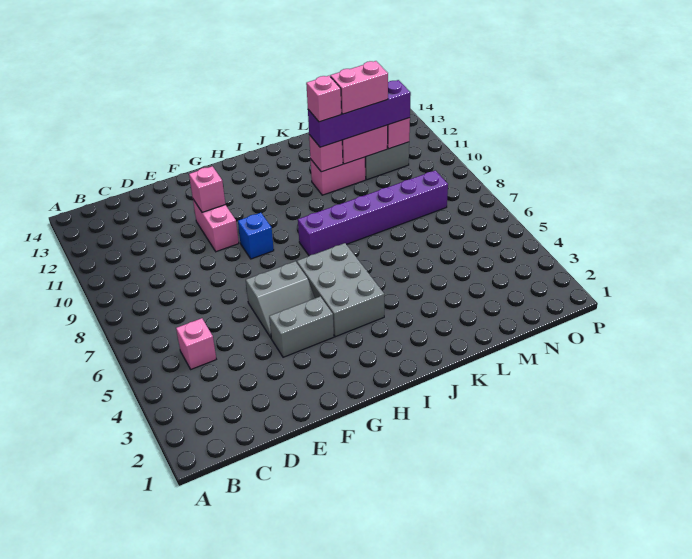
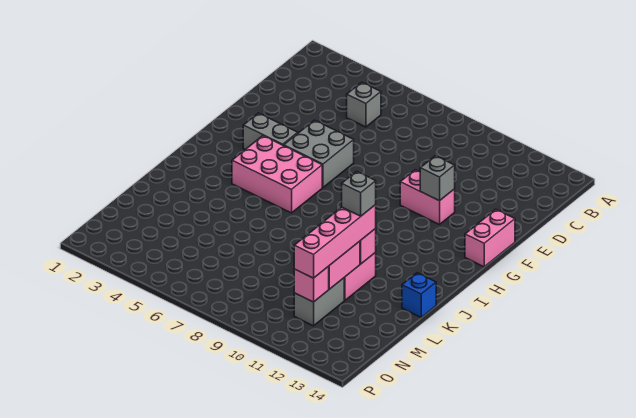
pink 1x1 brick [176,318,216,369] -> grey 1x1 brick [347,82,381,127]
grey 1x2 brick [269,296,334,357] -> grey 1x2 brick turned to [243,113,298,149]
grey 2x2 slope [246,261,315,338] -> grey 2x2 brick [284,120,354,188]
pink 1x1 brick [189,166,225,212] -> grey 1x1 brick [420,156,455,201]
blue 1x1 brick [238,213,274,259] -> blue 1x1 brick moved to [402,273,436,317]
grey 2x3 brick [297,243,384,337] -> pink 2x3 brick [232,136,322,213]
purple 1x6 brick [298,170,448,256] -> none
purple 1x4 brick [308,80,411,147] -> pink 1x4 brick [294,205,376,278]
pink 1x1 brick [306,76,342,122] -> grey 1x1 brick [342,171,376,216]
pink 1x2 brick [330,61,388,114] -> pink 1x2 brick moved to [465,209,515,267]

